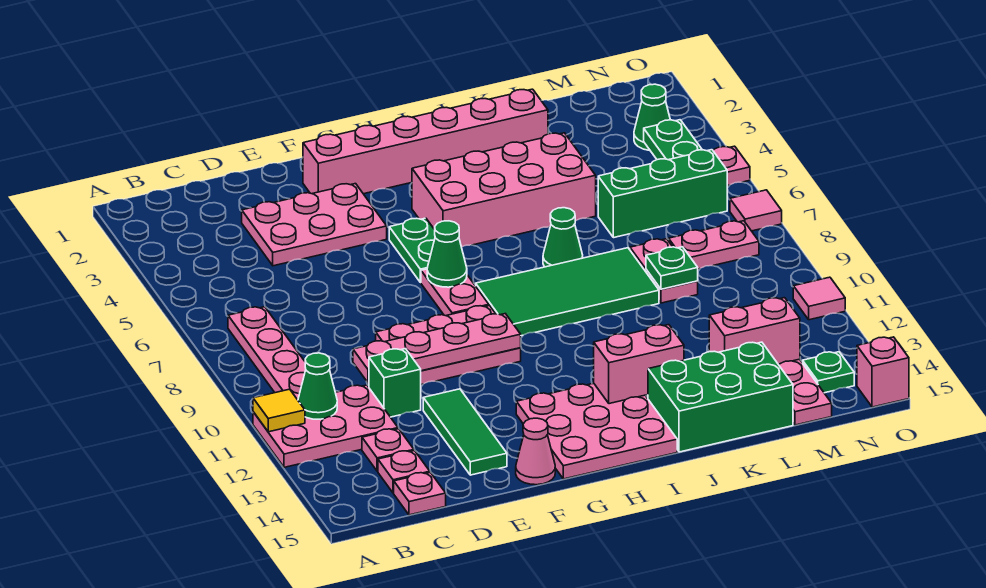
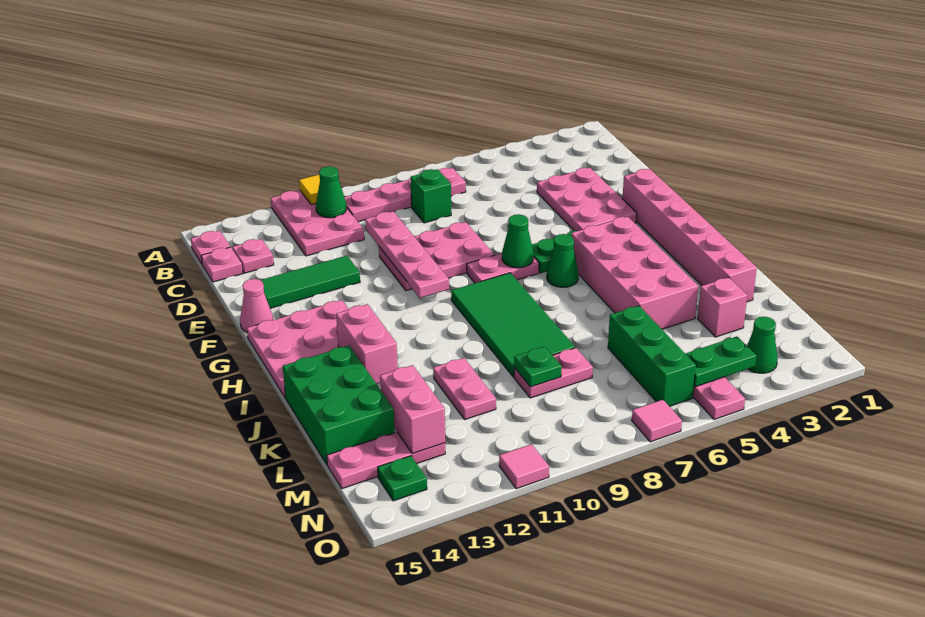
pink 1x1 plate [362,429,414,471] -> pink 1x1 plate moved to [191,231,230,264]
green 1x1 brick [369,349,421,417] -> green 1x1 brick moved to [411,169,451,223]
pink 2x3 plate [376,306,521,384] -> pink 2x3 plate turned to [379,222,494,291]
green 1x1 cone [543,208,583,267] -> green 1x1 cone moved to [547,234,579,287]
pink 1x2 plate [669,221,759,269] -> pink 1x2 plate moved to [433,358,496,419]
pink 1x1 brick [857,337,909,407] -> pink 1x1 brick moved to [698,277,747,337]

